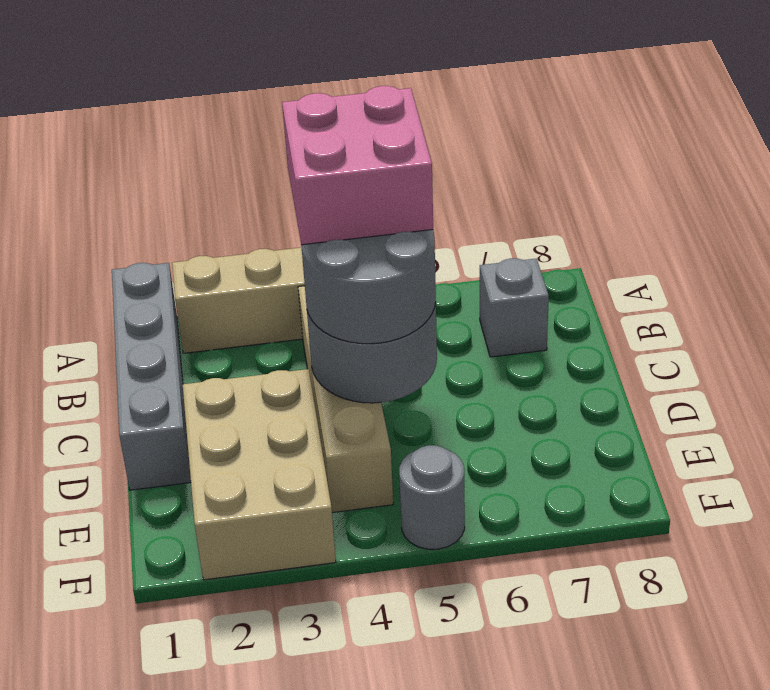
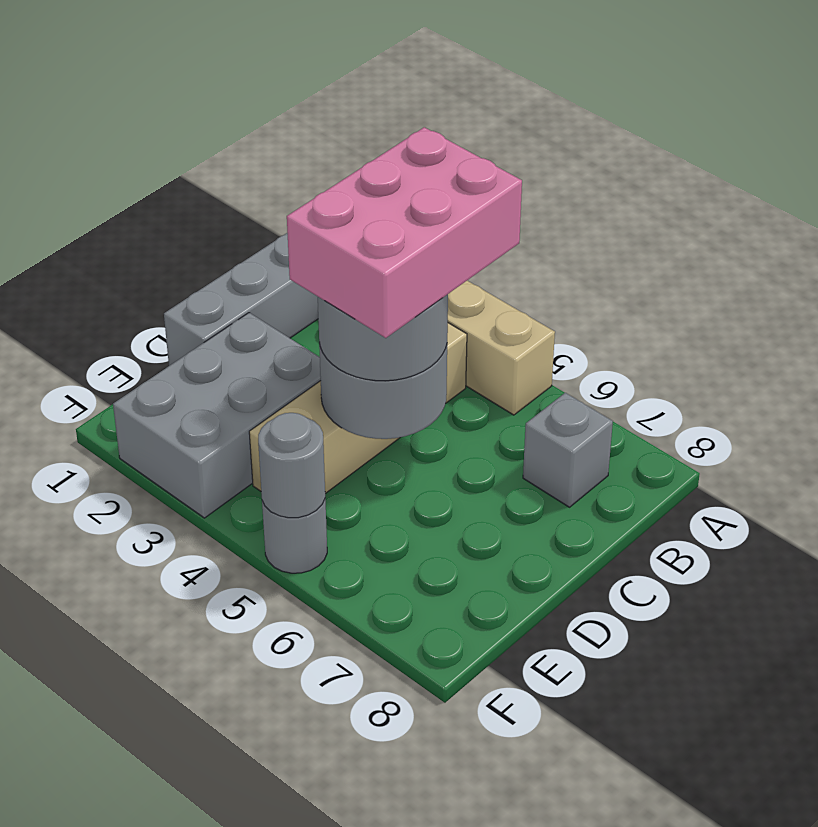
pink 2x2 brick [282,86,433,245] -> pink 2x3 brick [287,127,522,338]
tan 2x3 brick [183,369,336,580] -> grey 2x3 brick [113,313,321,518]
none -> grey 1x1 round brick [258,413,325,518]

